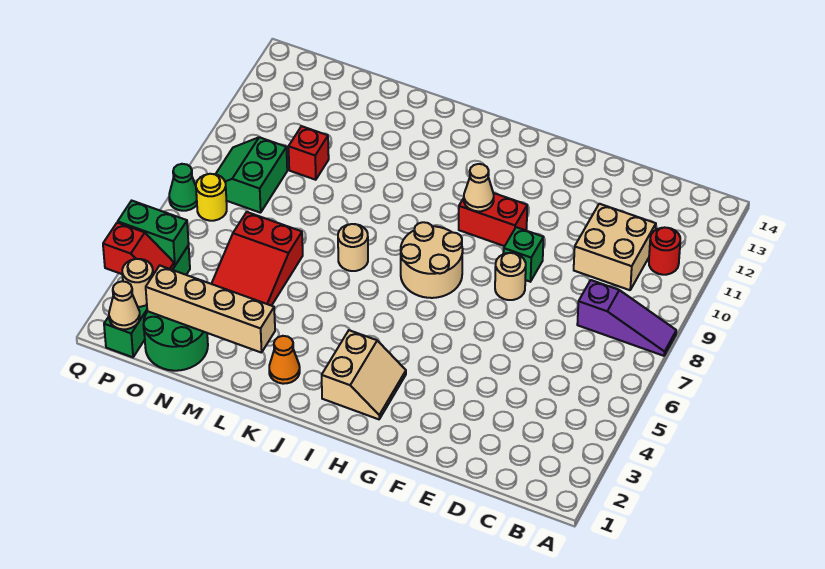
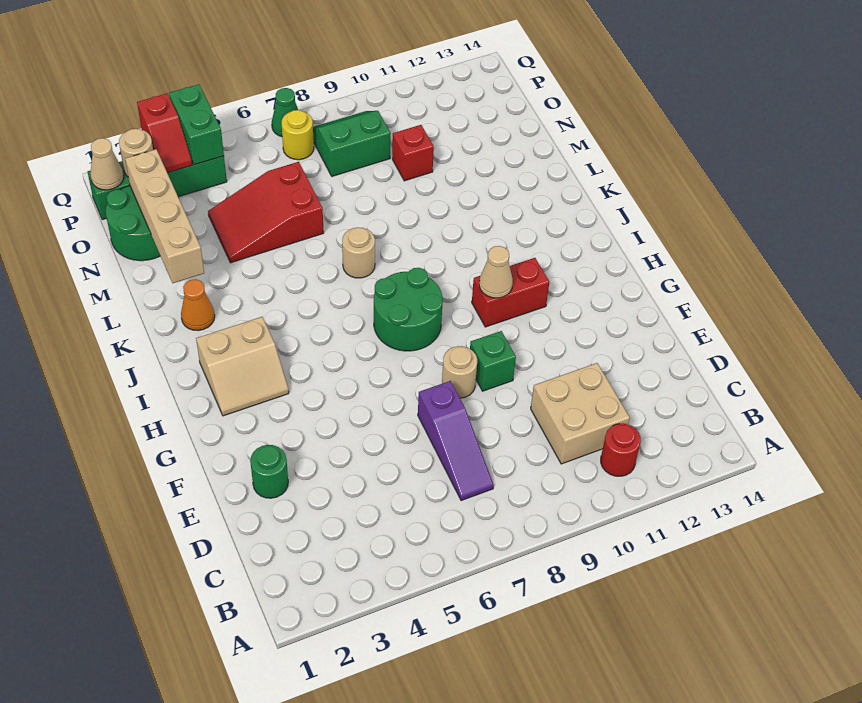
purple 1x3 slope [577,280,676,356] -> purple 1x3 slope moved to [418,381,494,501]
none -> green 1x1 round brick [250,445,288,498]
red 1x2 brick [459,193,527,246] -> red 1x2 brick turned to [472,258,549,327]
tan 2x2 round brick [401,222,463,298] -> green 2x2 round brick [374,268,443,351]

